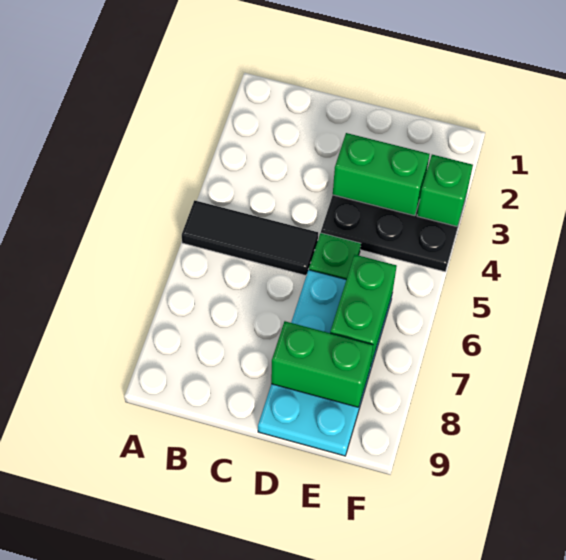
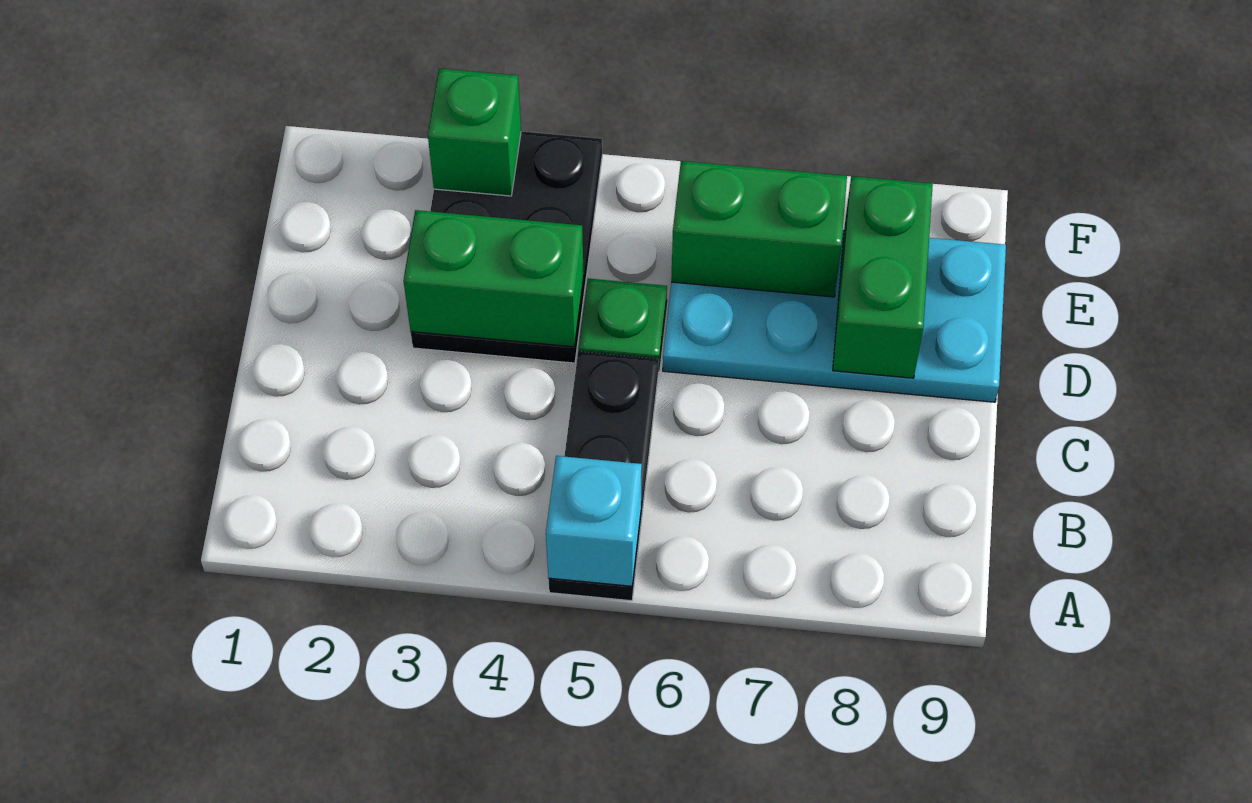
black 1x3 tile [182,200,318,275] -> black 1x3 plate [549,351,659,601]
none -> cyan 1x1 brick [546,456,642,586]
green 1x2 brick [333,133,430,216] -> green 1x2 brick turned to [403,210,584,347]

